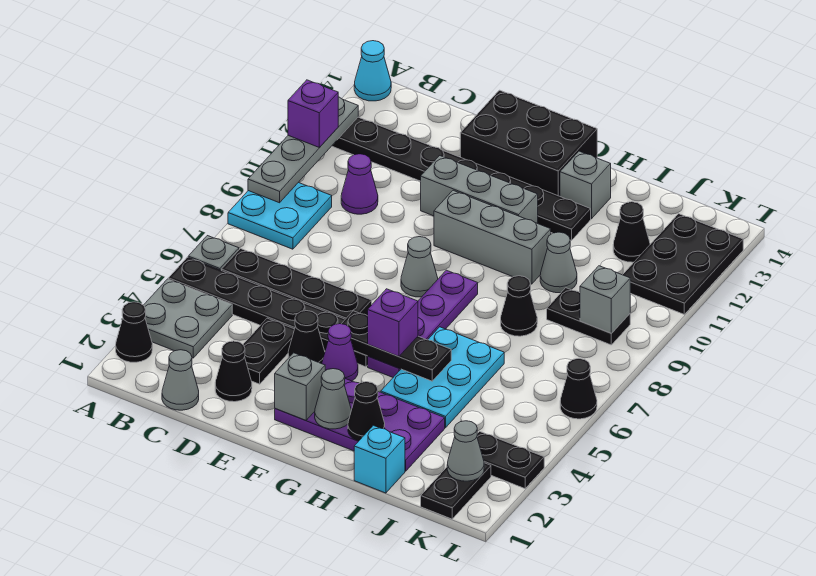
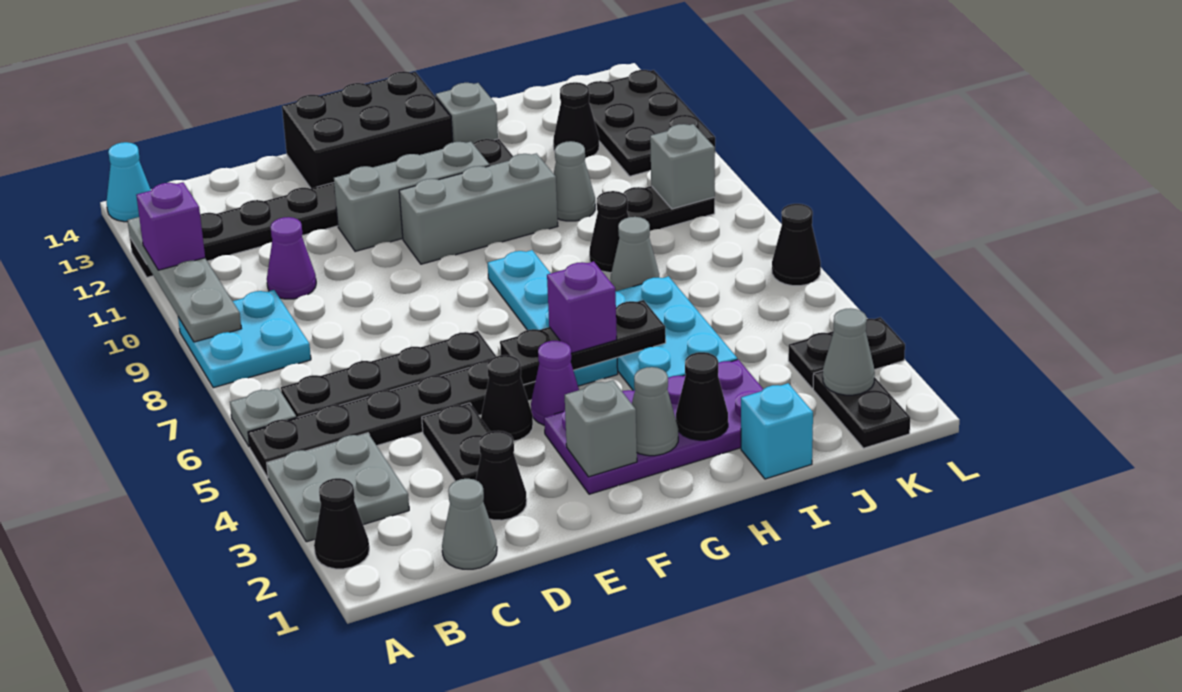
grey 1x1 cone [401,237,438,297] -> grey 1x1 cone moved to [611,217,659,292]
purple 1x4 plate [368,270,478,377] -> cyan 1x4 plate [488,250,618,386]

